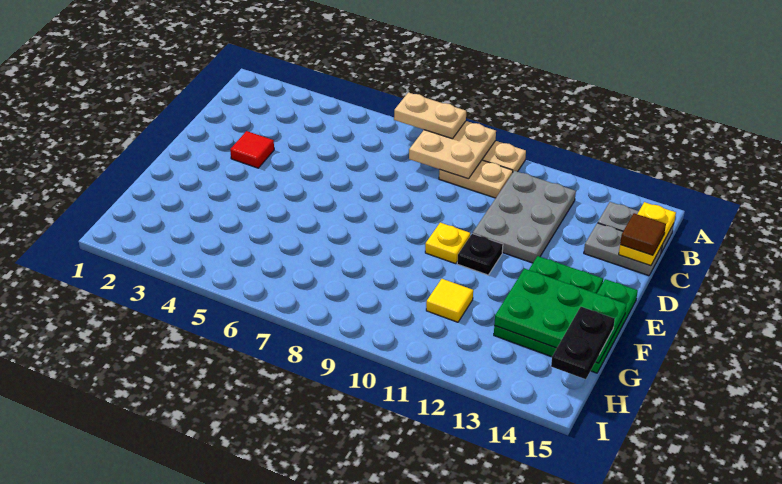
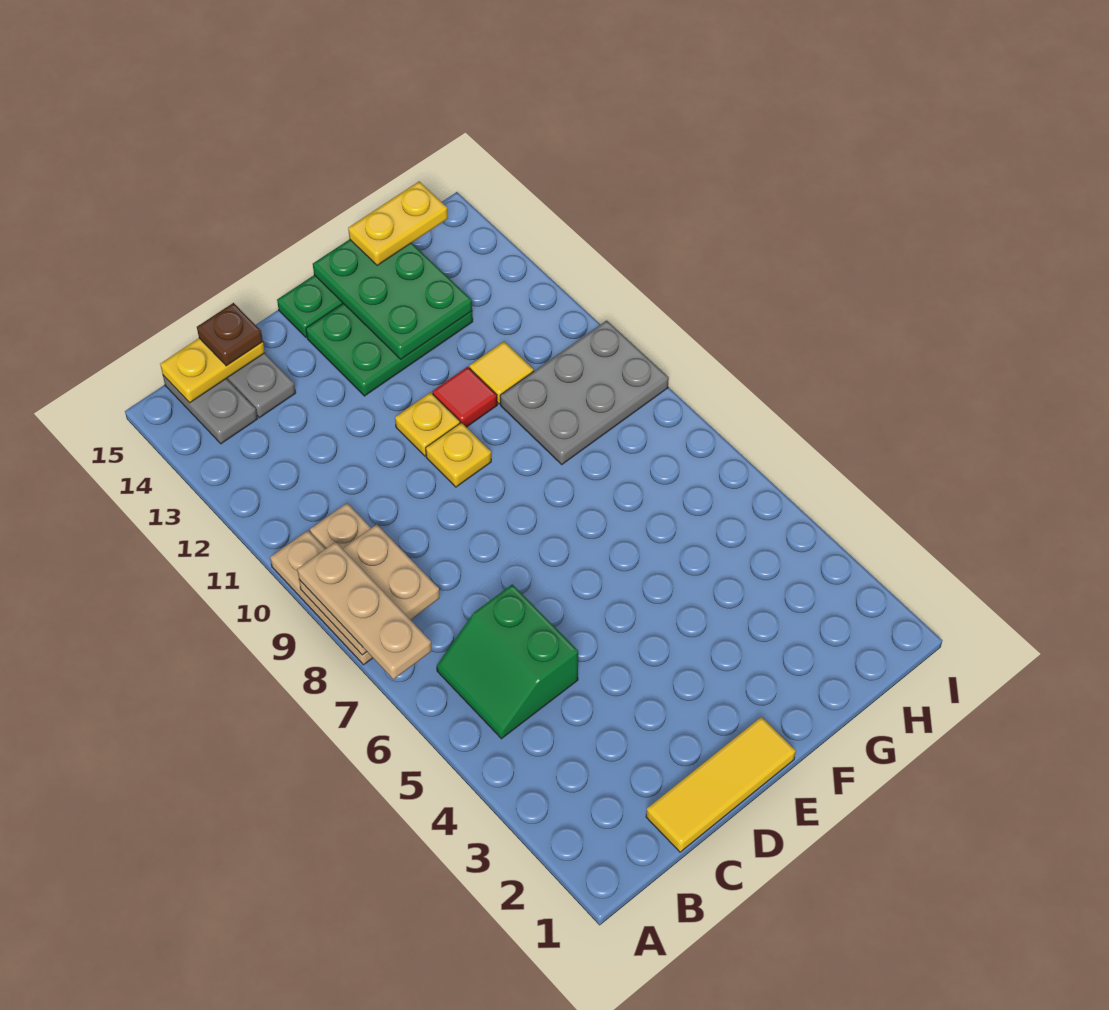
tan 1x2 plate [394,92,466,139] -> tan 1x3 plate [297,542,432,679]
none -> green 2x2 slope [437,584,578,739]
grey 2x3 plate [473,171,576,263] -> grey 2x3 plate moved to [500,320,669,464]
none -> yellow 1x3 tile [646,717,796,852]
brown 1x1 tile [620,213,666,255] -> brown 1x1 plate [197,303,263,366]
red 1x1 tile [230,131,274,168] -> red 1x1 tile moved to [432,367,497,427]
black 1x1 plate [457,233,503,275] -> yellow 1x1 plate [395,393,460,456]
black 1x2 plate [551,307,615,379] -> yellow 1x2 plate [348,181,448,266]

